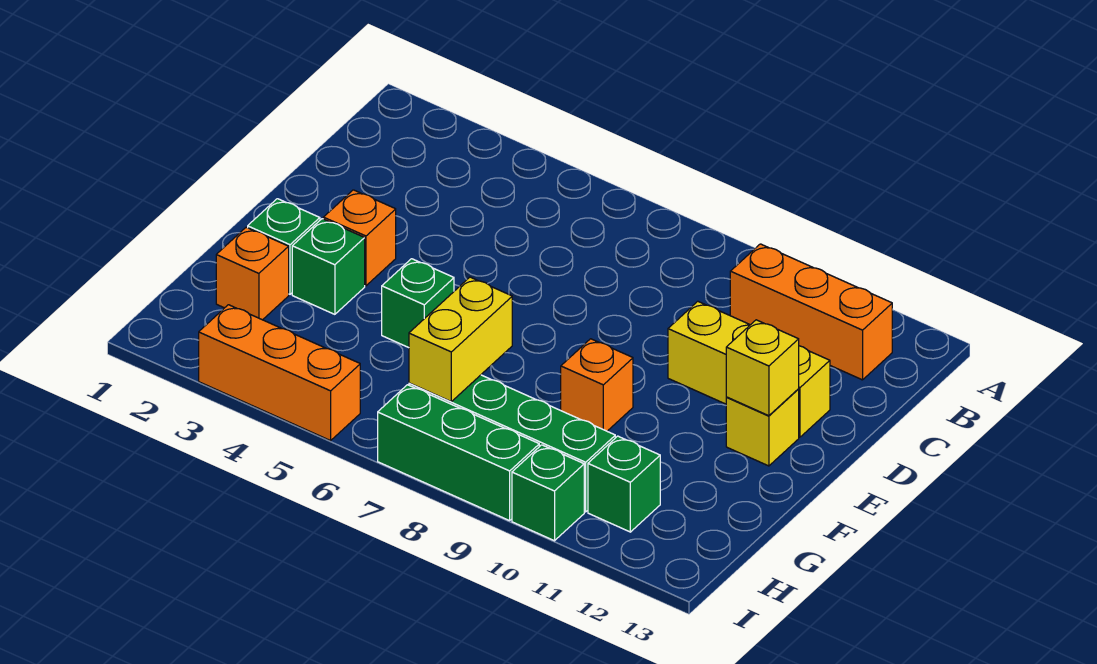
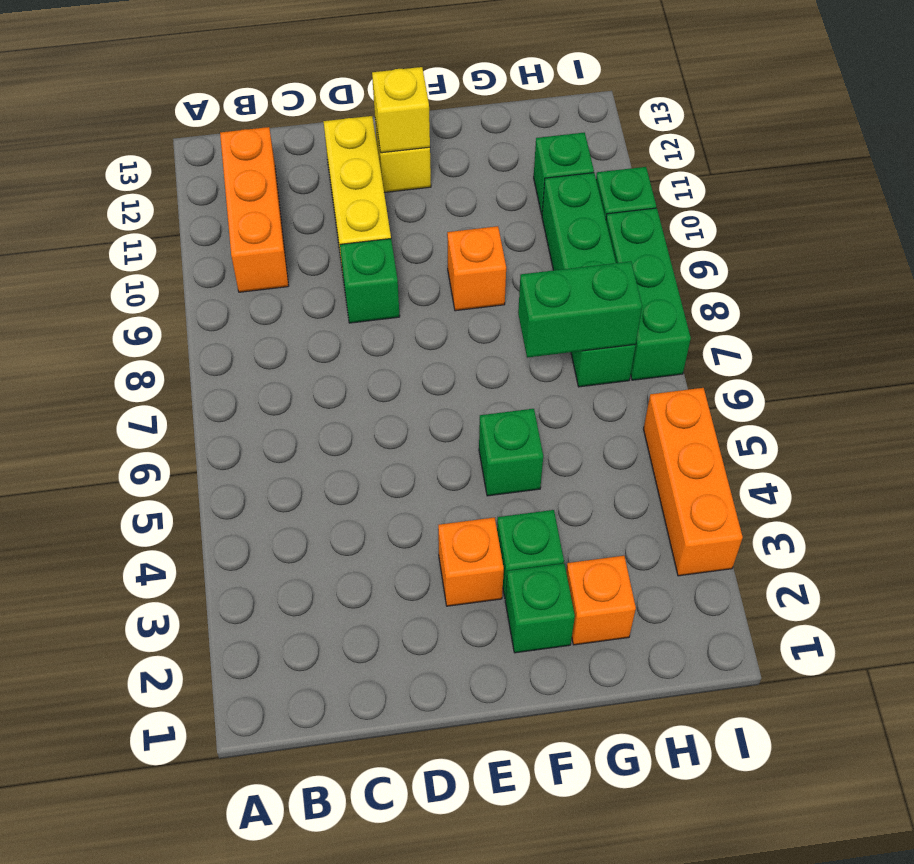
none -> green 1x1 brick [340,239,400,323]
yellow 1x2 brick [409,277,512,402] -> green 1x2 brick [518,261,642,358]

